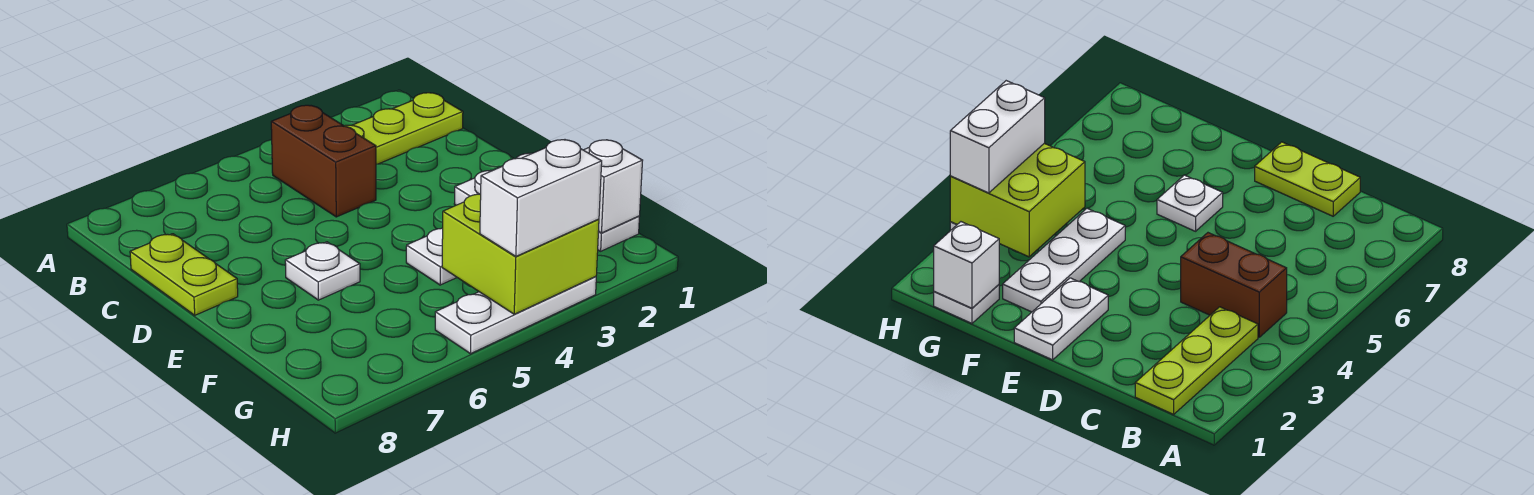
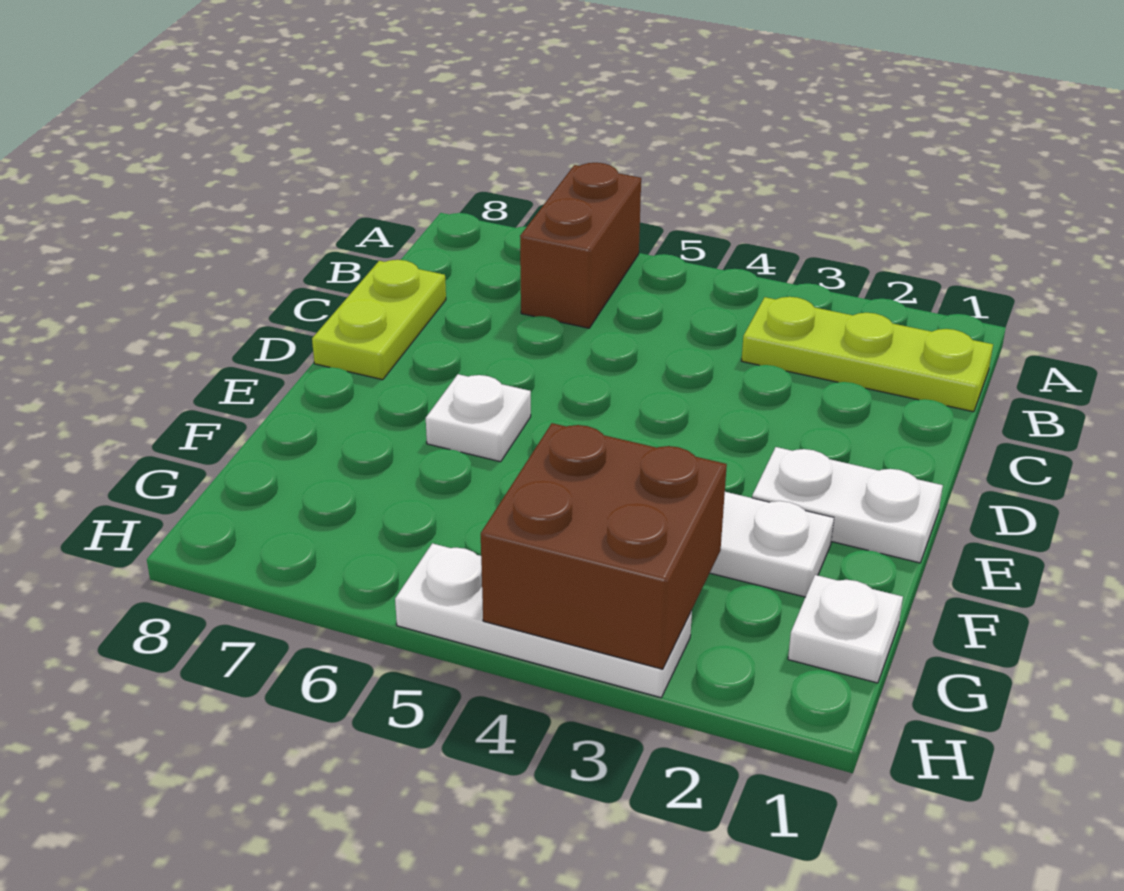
brown 1x2 brick [271,105,376,217] -> brown 1x2 brick moved to [520,163,641,328]
white 1x1 brick [584,140,643,233] -> none
lime 2x2 brick [442,194,599,314] -> brown 2x2 brick [481,423,727,669]
white 1x2 brick [480,140,602,256] -> none

